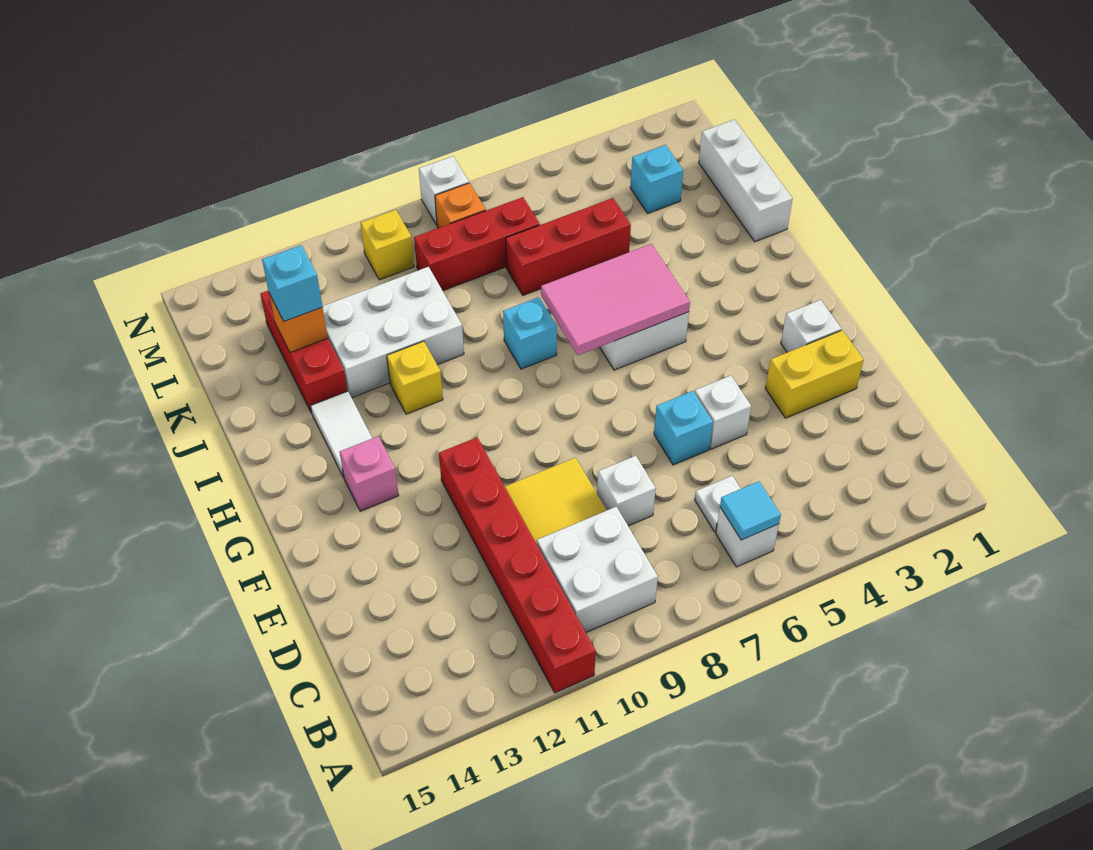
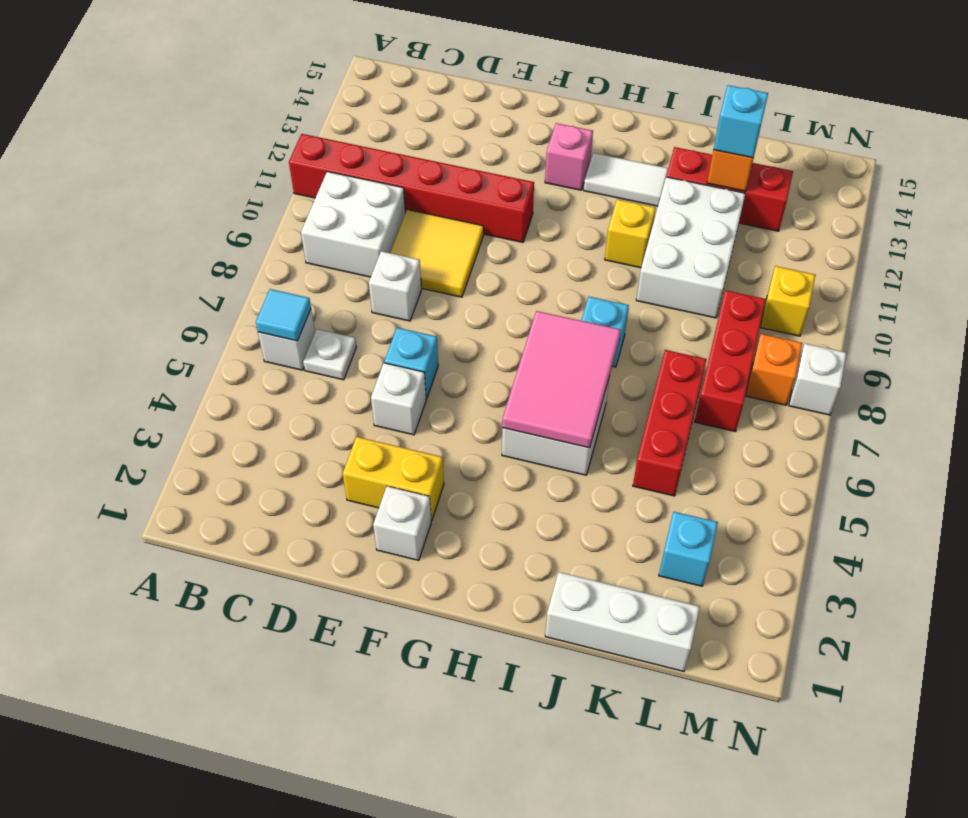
yellow 1x2 brick [765,330,864,418] -> yellow 1x2 brick turned to [343,437,444,521]

